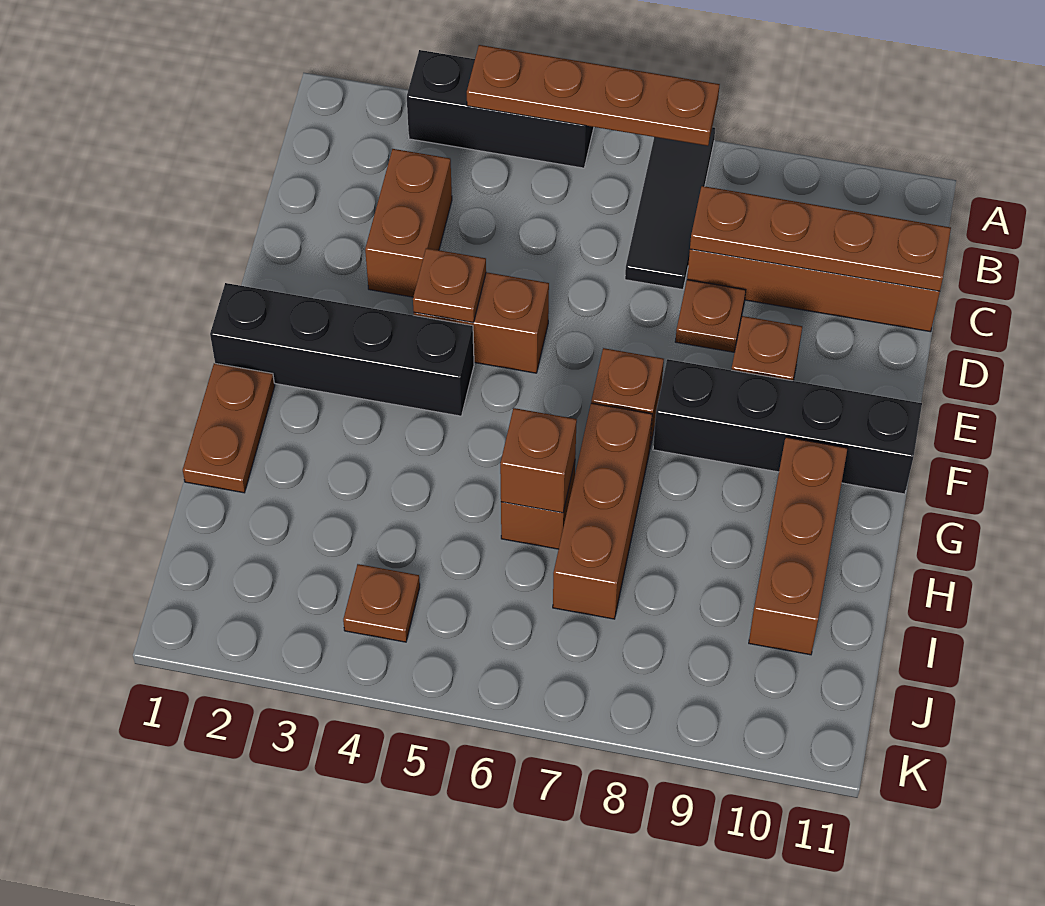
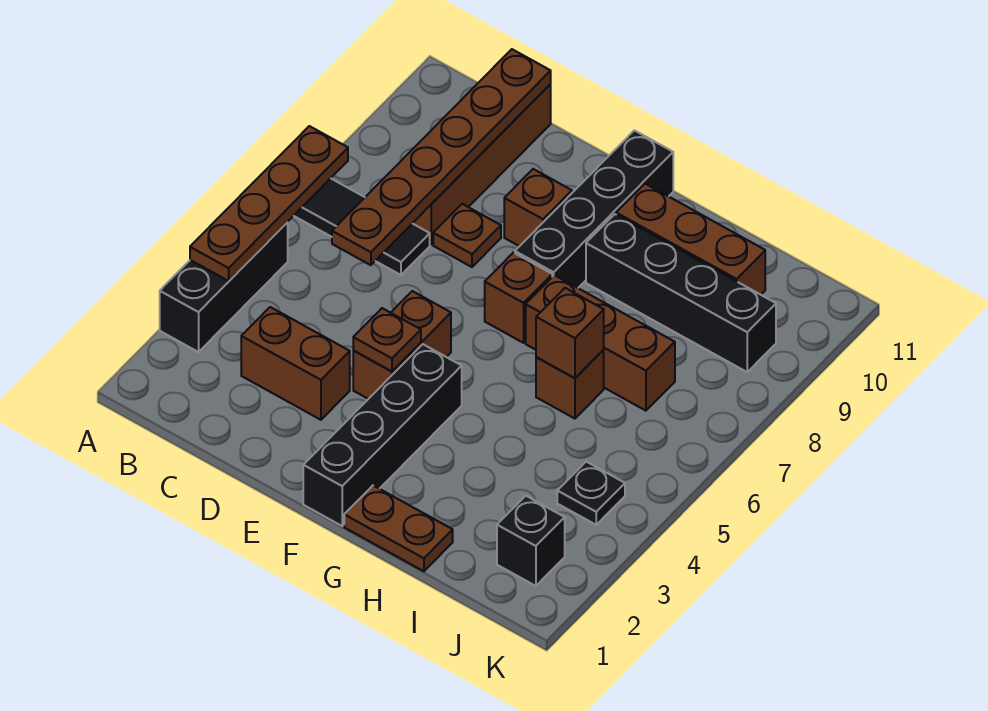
brown 1x4 plate [690,186,951,291] -> brown 1x6 plate [332,49,551,265]
none -> black 1x4 brick [586,214,776,372]
none -> black 1x1 brick [497,496,565,586]
brown 1x1 plate [343,564,420,642] -> black 1x1 plate [557,462,625,525]

